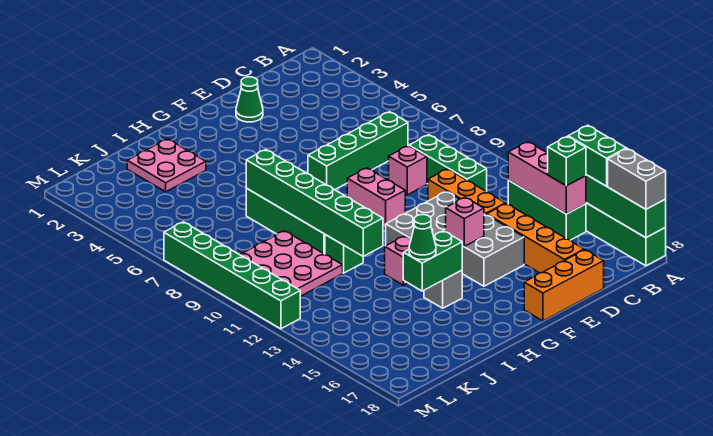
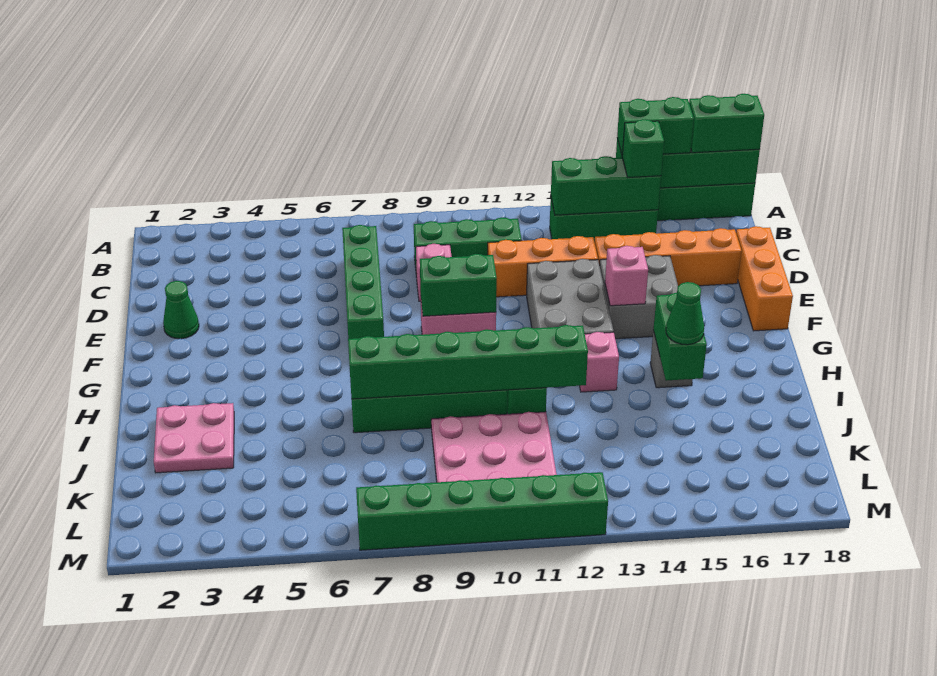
grey 1x2 brick [608,149,666,209] -> green 1x2 brick [689,94,764,153]
pink 1x3 brick [508,142,586,214] -> green 1x3 brick [551,156,661,215]
none -> green 1x2 brick [420,254,497,316]

